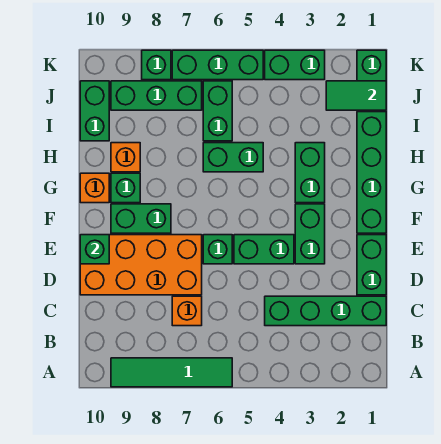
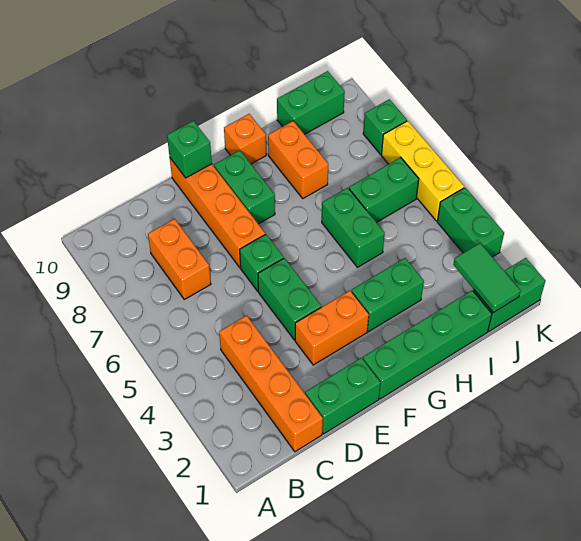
green 1x4 tile [111,358,232,387] -> none
green 1x4 brick [265,296,386,326] -> orange 1x4 brick [219,316,323,452]
orange 1x1 brick [172,296,202,326] -> orange 1x2 brick [148,219,211,299]
orange 2x4 brick [80,235,202,295] -> orange 1x4 brick [170,158,265,267]
green 1x2 brick [295,204,325,264] -> orange 1x2 brick [295,291,369,365]
green 1x1 brick [111,173,140,203] -> none
orange 1x1 brick [111,143,140,172] -> orange 1x2 brick [268,121,328,198]
green 1x3 brick [111,81,202,110] -> none
green 1x3 brick [172,50,263,80] -> yellow 1x3 brick [381,121,464,221]

